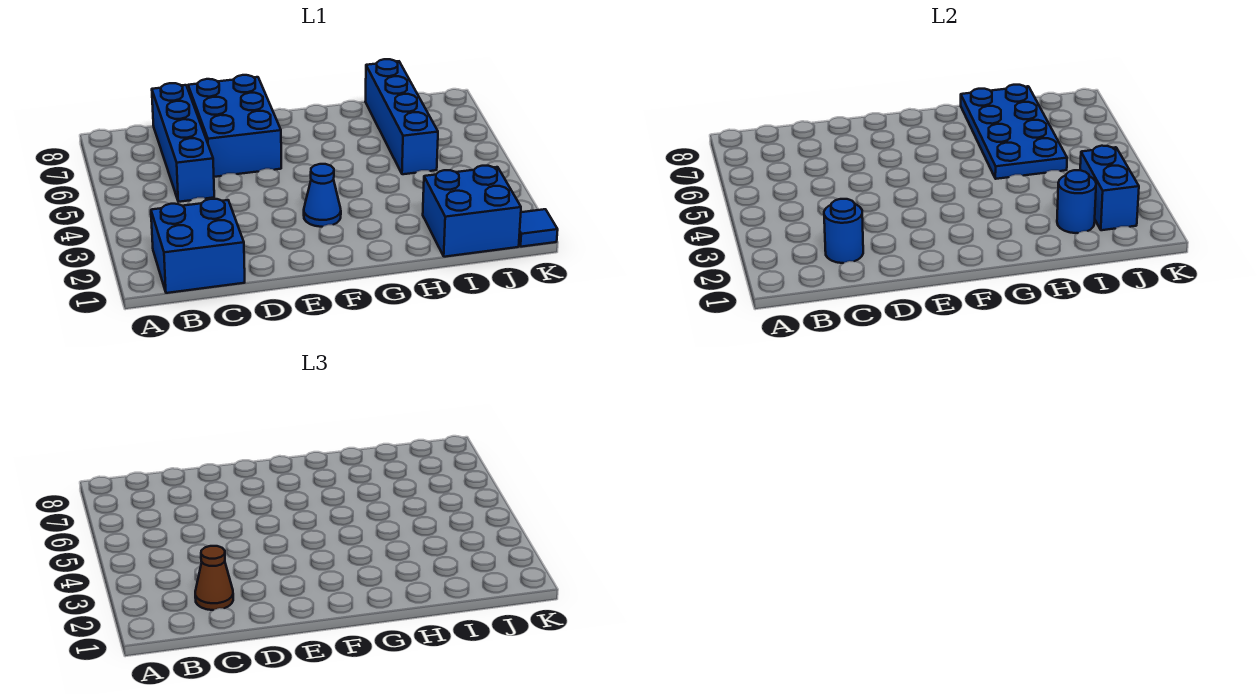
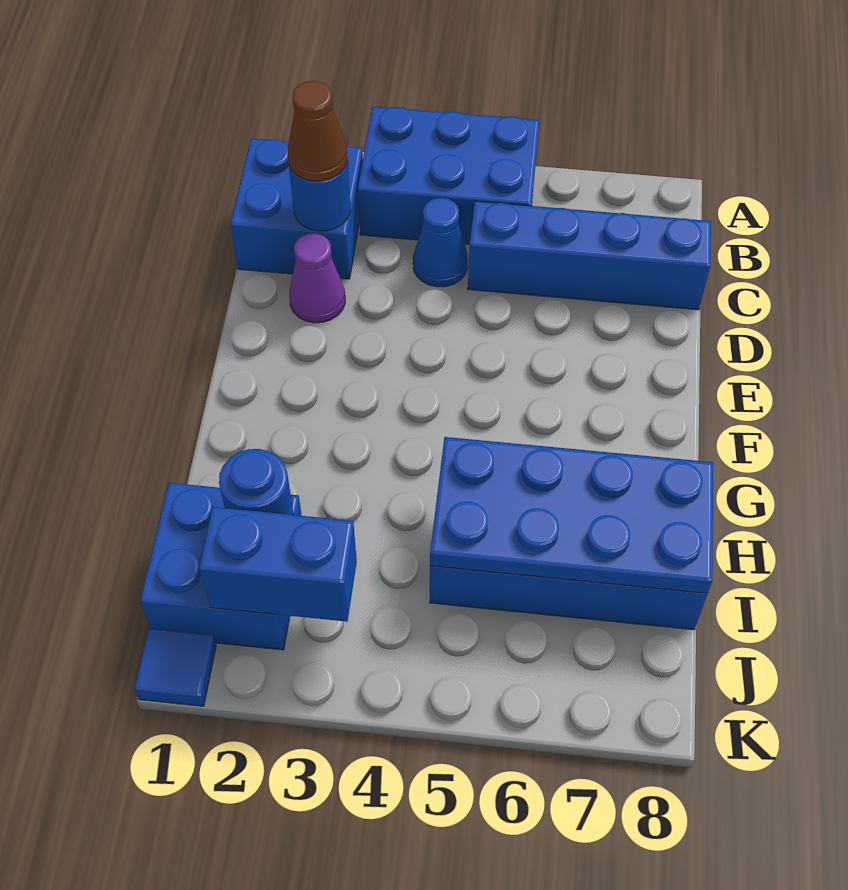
none -> purple 1x1 cone [289,233,345,323]
blue 2x3 brick [188,75,281,177] -> blue 2x3 brick moved to [358,107,540,245]
blue 1x1 cone [304,164,341,227] -> blue 1x1 cone moved to [413,198,468,287]

